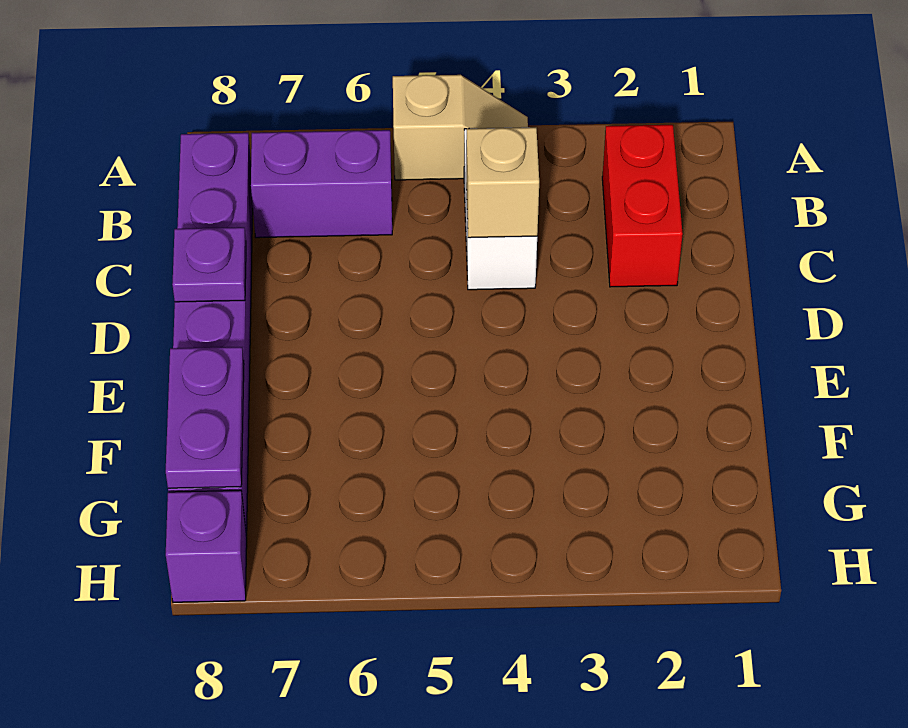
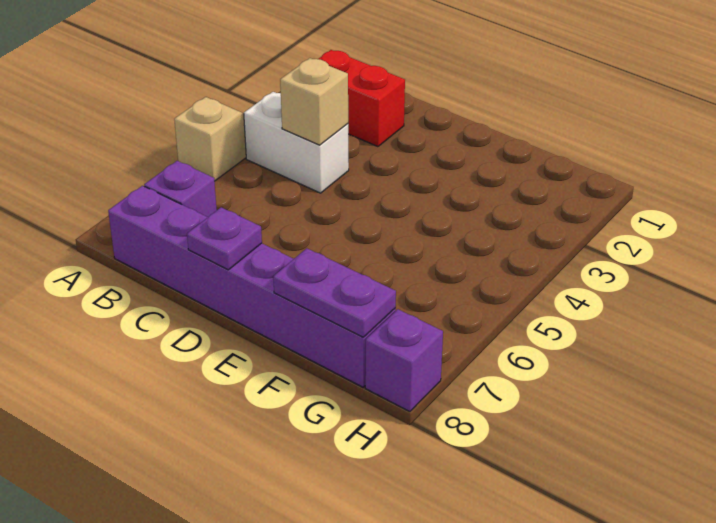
purple 1x2 brick [251,130,392,238] -> purple 1x1 brick [144,161,217,217]

